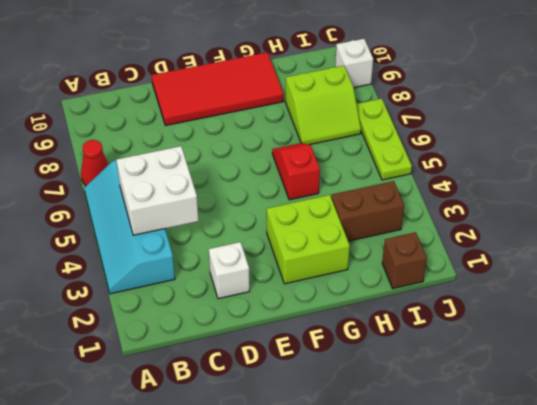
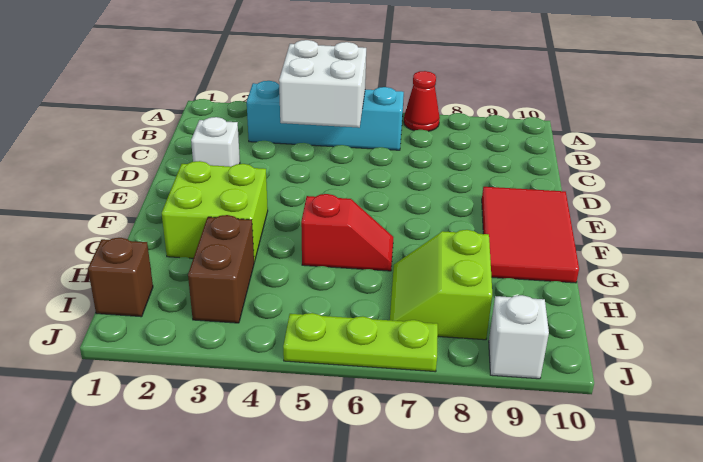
red 2x4 tile [152,52,284,126] -> red 2x3 tile [482,187,579,283]

